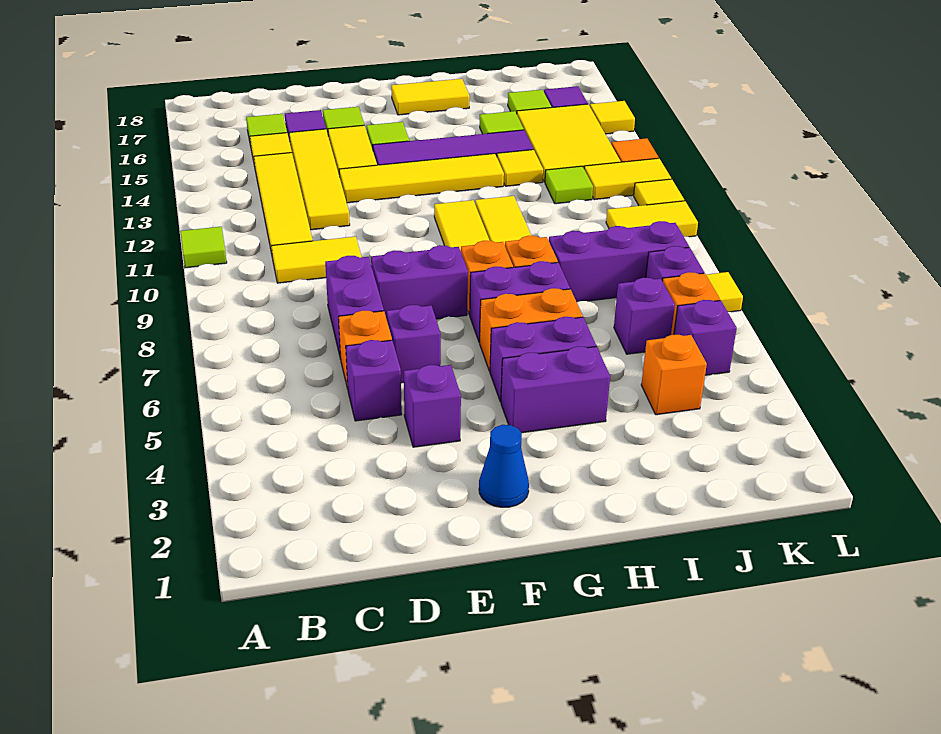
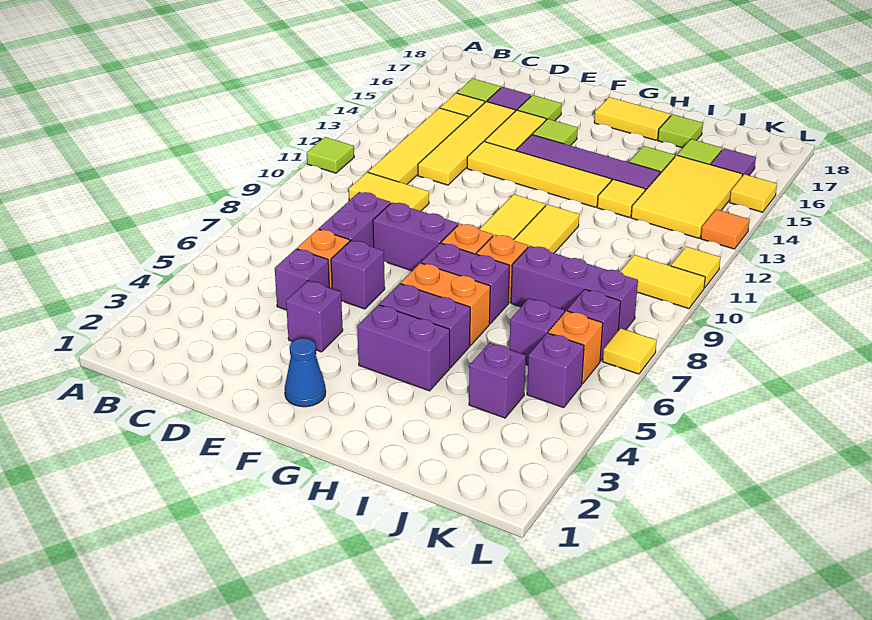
orange 1x1 brick [641,335,707,415] -> purple 1x1 brick [469,343,526,418]
lime 1x1 tile [545,166,593,204] -> lime 1x1 tile moved to [658,114,703,148]
yellow 1x2 tile [584,158,671,200] -> none

